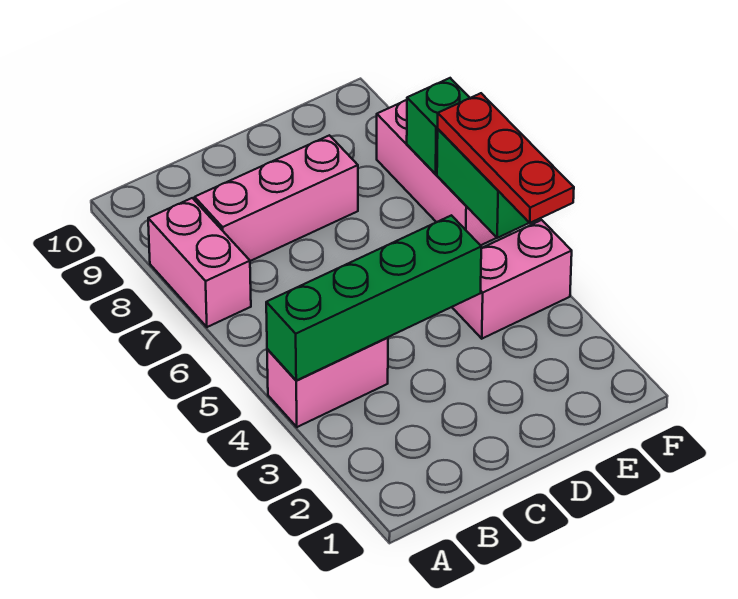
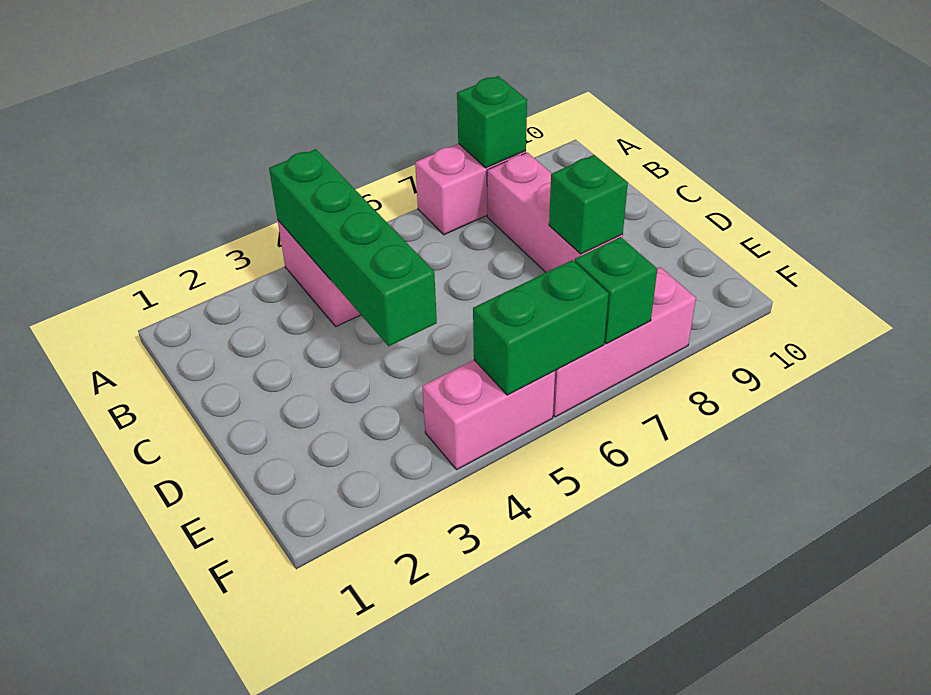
none -> green 1x1 brick [457,76,527,168]
none -> green 1x1 brick [549,155,628,254]
pink 1x2 brick [452,220,572,339] -> pink 1x2 brick turned to [422,360,555,470]
red 1x3 plate [438,93,574,223] -> none

